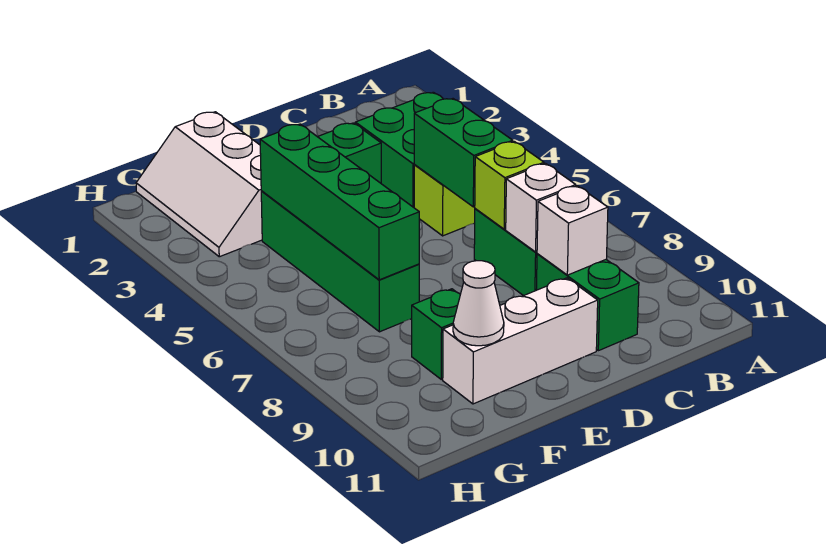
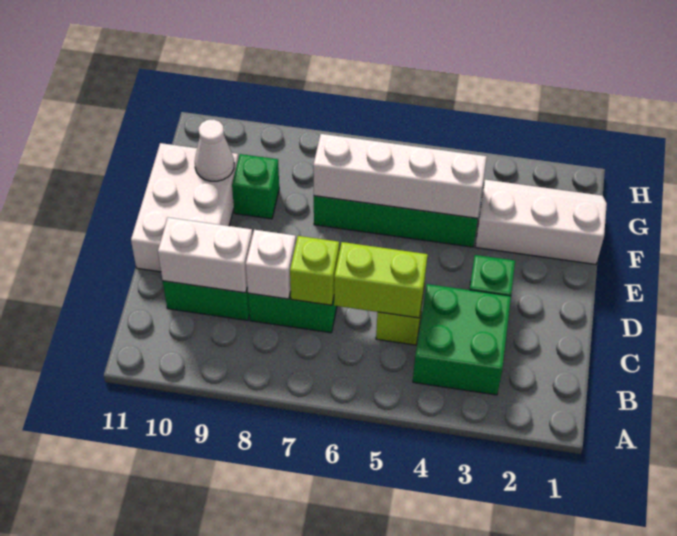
green 1x2 brick [414,99,513,207] -> lime 1x2 brick [334,242,428,318]
white 1x1 brick [537,186,608,275] -> white 1x2 brick [158,217,252,293]
white 1x3 brick [443,278,598,404] -> white 2x3 brick [131,143,238,272]
green 1x4 brick [260,124,419,280] -> white 1x4 brick [313,134,487,218]

